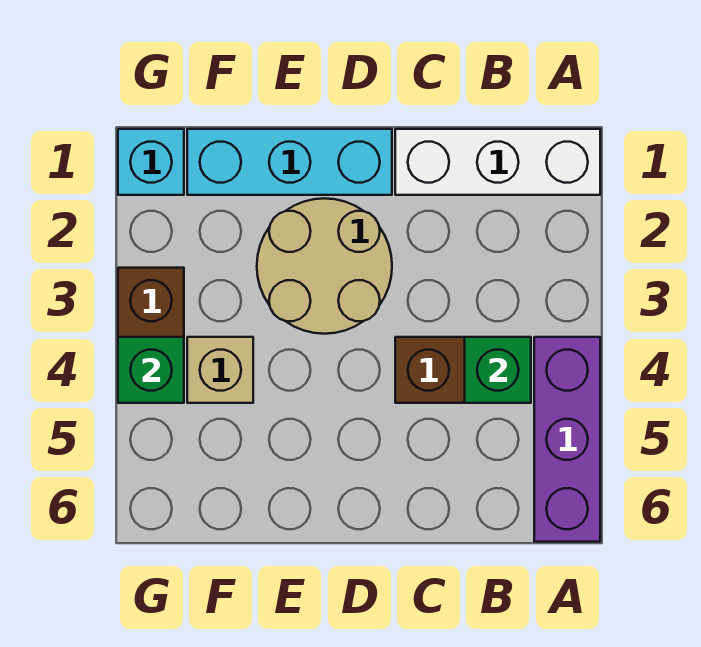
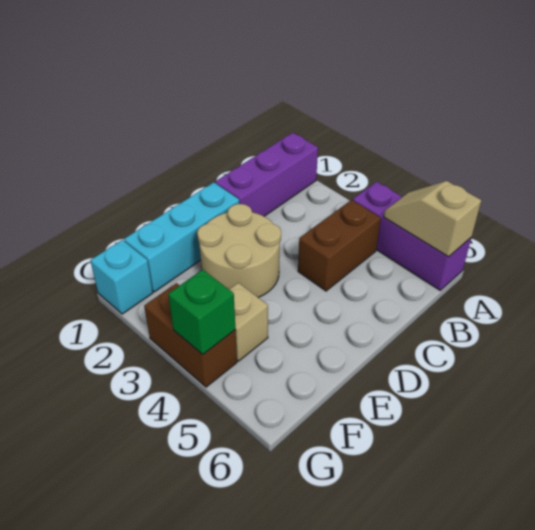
white 1x3 brick [395,129,600,195] -> purple 1x3 brick [215,133,318,216]
none -> tan 1x2 slope [384,181,481,257]
green 1x1 brick [465,337,531,403] -> none

